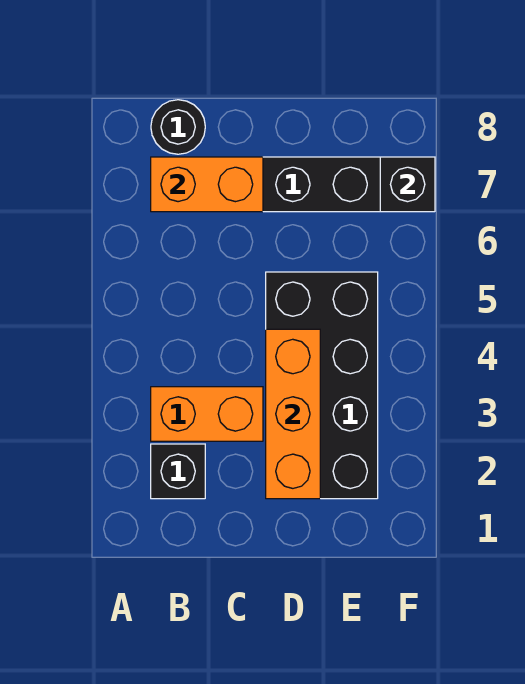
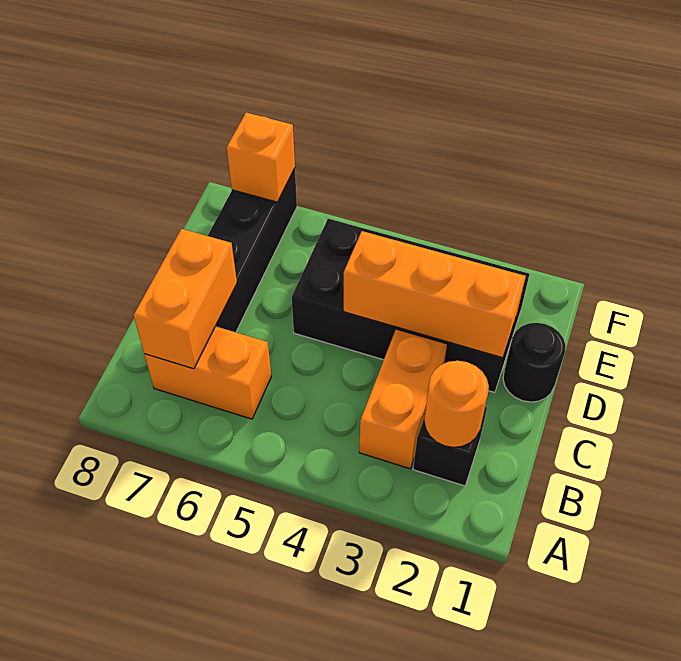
none -> orange 1x1 round brick [424,361,489,447]
none -> orange 1x2 brick [144,326,271,419]
black 1x1 round brick [151,100,205,154] -> black 1x1 round brick moved to [503,323,566,402]
black 1x1 brick [380,157,435,212] -> orange 1x1 brick [227,113,295,202]

